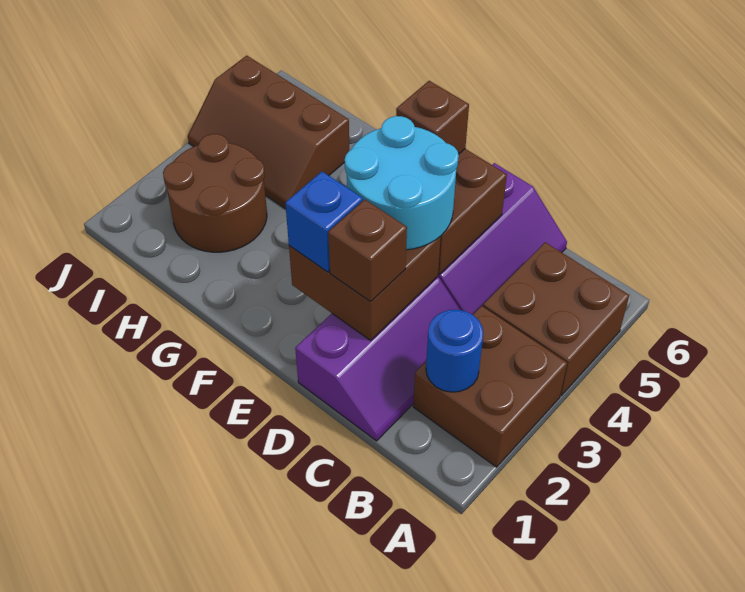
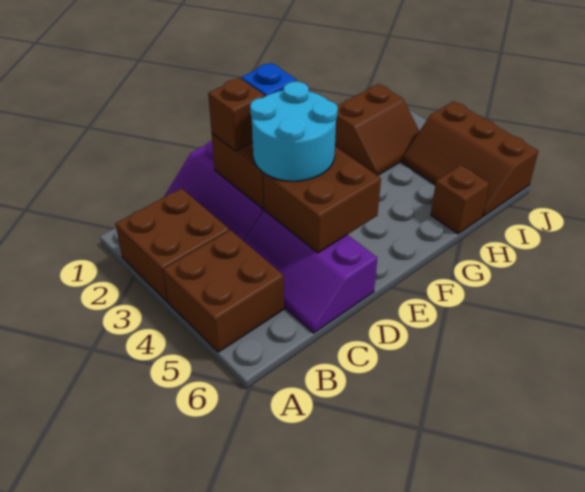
blue 1x1 round brick [426,310,483,392] -> none
brown 1x1 brick [396,81,469,154] -> brown 1x1 brick moved to [431,165,489,234]
brown 2x2 round brick [163,134,267,252] -> brown 2x2 slope [335,84,419,176]
brown 2x3 slope [188,56,349,209] -> brown 2x3 slope turned to [402,101,538,216]

